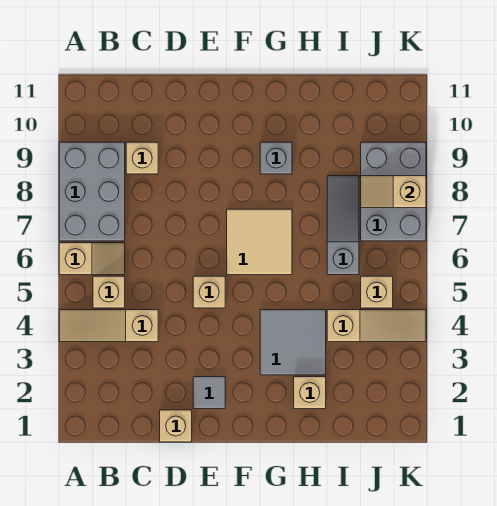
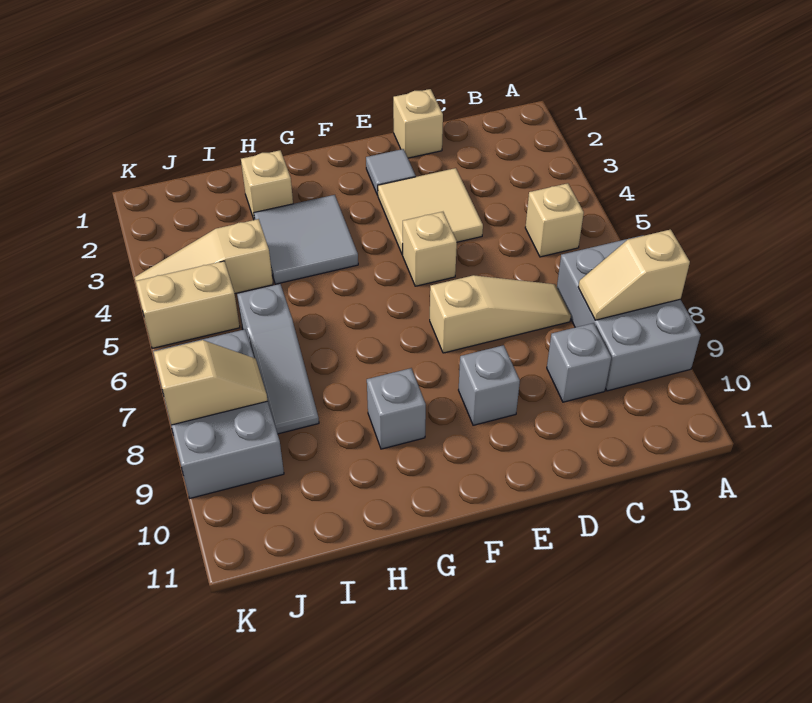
tan 1x3 slope [59,310,158,342] -> tan 1x3 slope moved to [430,275,571,353]
tan 1x2 slope [59,243,125,275] -> tan 1x2 slope moved to [578,229,690,320]
tan 1x1 brick [126,142,158,174] -> grey 1x1 brick [547,323,611,402]
none -> grey 1x1 brick [459,345,520,425]
tan 2x2 tile [227,209,292,275] -> tan 2x2 tile moved to [378,168,483,255]
tan 1x1 brick [361,276,393,308] -> tan 1x2 brick [135,261,240,348]

